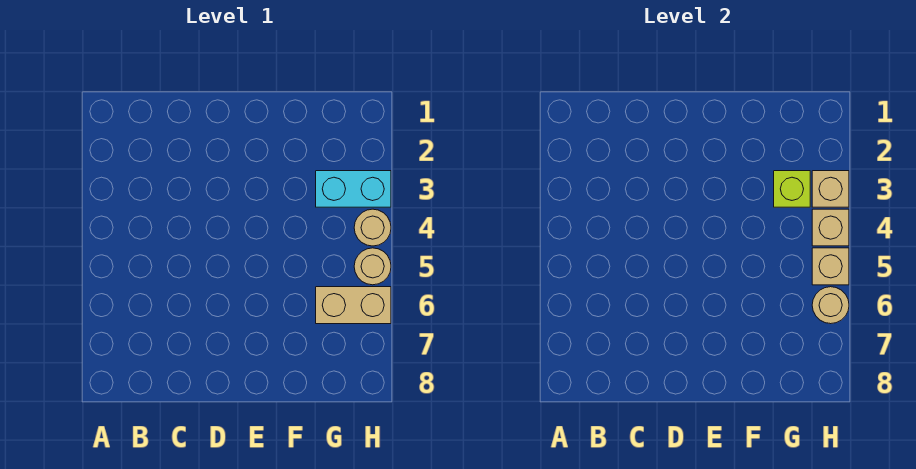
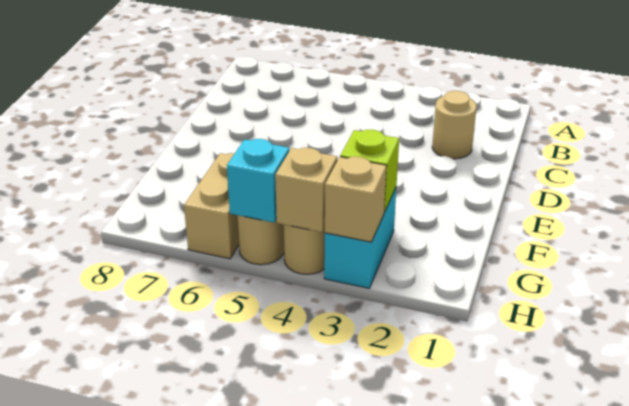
tan 1x1 brick [812,248,849,285] -> cyan 1x1 brick [227,139,289,222]
tan 1x1 round brick [812,287,849,324] -> tan 1x1 round brick moved to [432,91,477,159]

